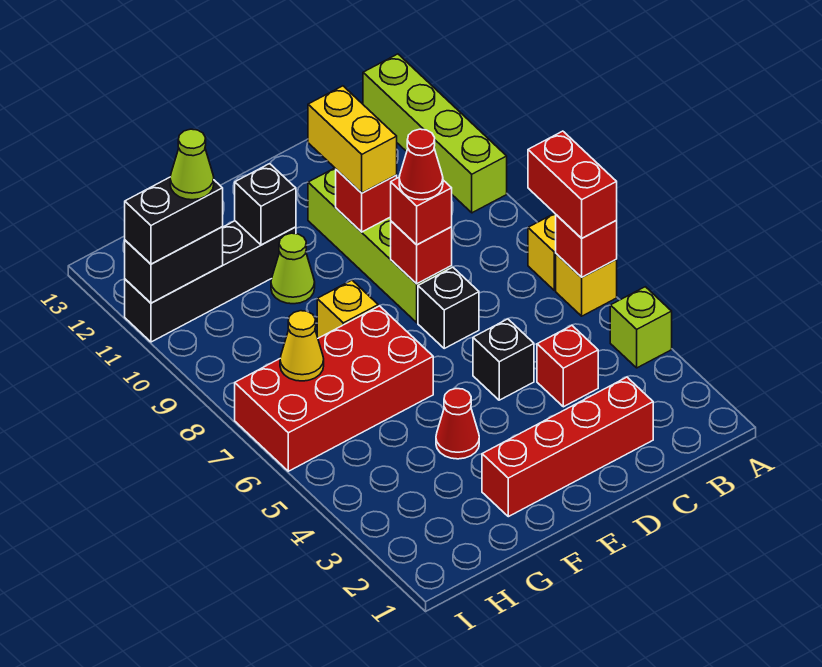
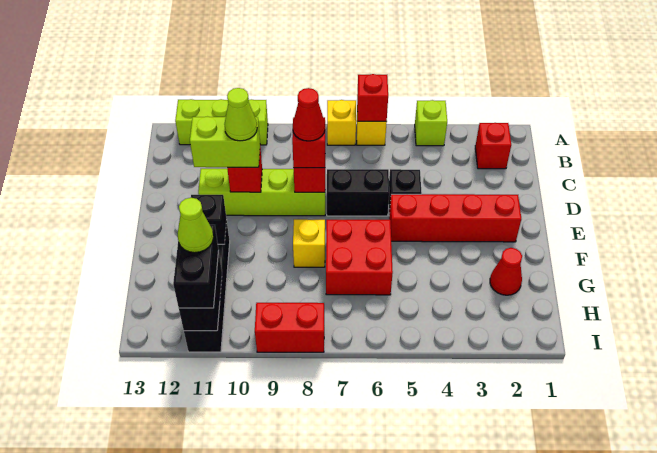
red 1x2 brick [528,131,617,238] -> red 1x2 brick moved to [255,303,324,352]
lime 1x4 brick [363,54,507,213] -> lime 1x3 brick [175,99,268,145]
red 1x4 brick [482,377,653,517] -> red 1x4 brick turned to [389,194,521,242]
red 1x1 brick [537,326,598,407] -> red 1x1 brick moved to [475,123,511,169]
black 1x1 brick [418,267,479,348] -> black 1x2 brick [327,169,389,216]
yellow 1x2 brick [308,86,397,193] -> lime 1x2 brick [190,117,260,168]
red 1x1 cone [436,389,479,459] -> red 1x1 cone moved to [490,248,522,295]
red 2x4 brick [235,306,433,471] -> red 2x2 brick [326,220,393,295]
lime 1x1 cone [271,233,315,304] -> lime 1x1 cone moved to [224,88,257,141]
yellow 1x1 cone [280,311,324,381] -> none

